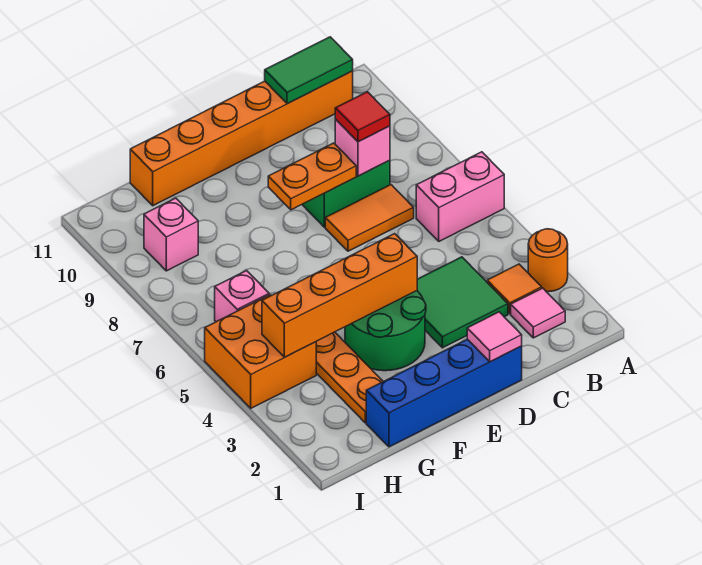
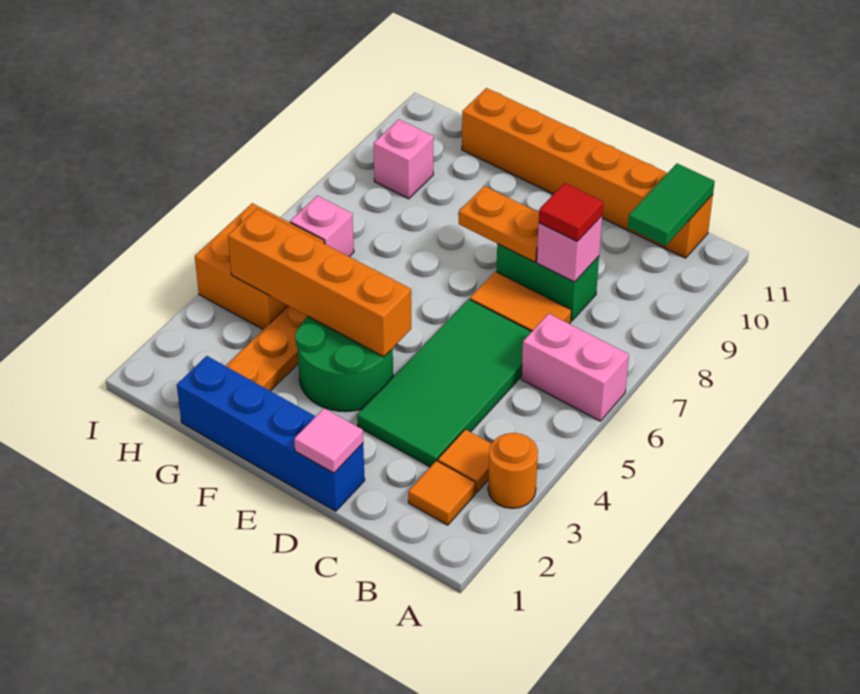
pink 1x1 tile [511,288,565,338] -> orange 1x1 tile [408,461,476,525]
green 1x2 tile [265,37,353,104] -> green 1x2 tile turned to [628,164,715,246]
green 2x2 tile [417,257,508,348] -> green 2x4 tile [357,299,532,467]

